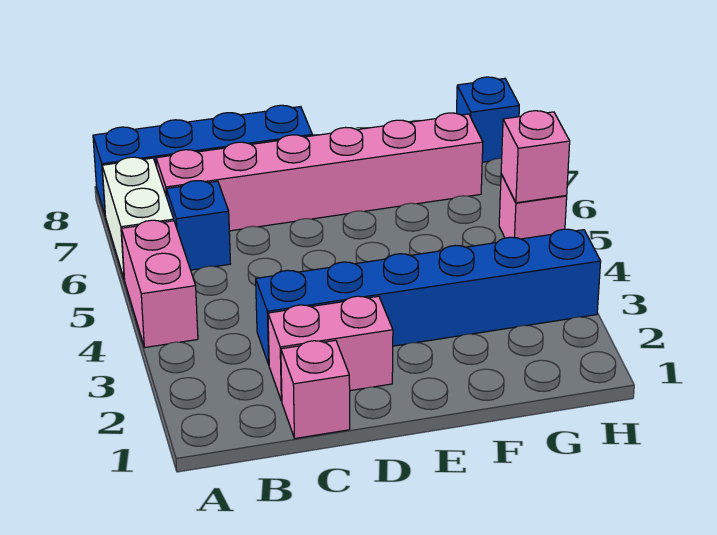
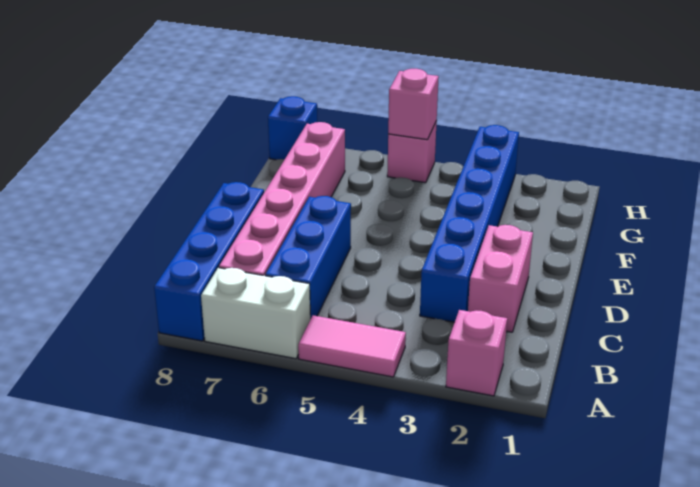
pink 1x2 brick [121,220,198,347] -> pink 1x2 tile [298,315,406,377]
blue 1x1 brick [166,181,230,270] -> blue 1x3 brick [265,196,351,319]
pink 1x1 brick [281,340,350,438] -> pink 1x1 brick moved to [446,310,507,396]

